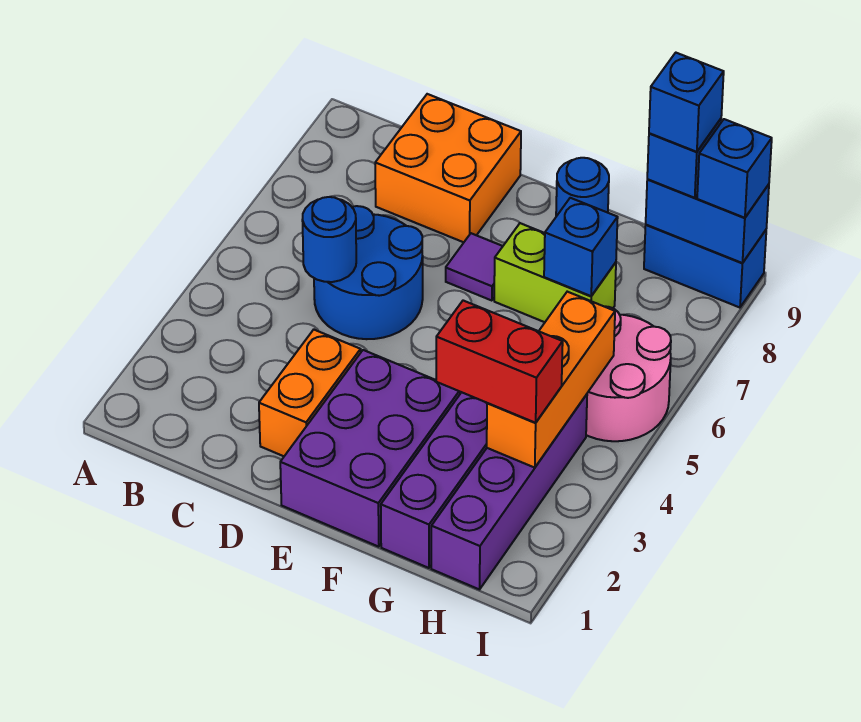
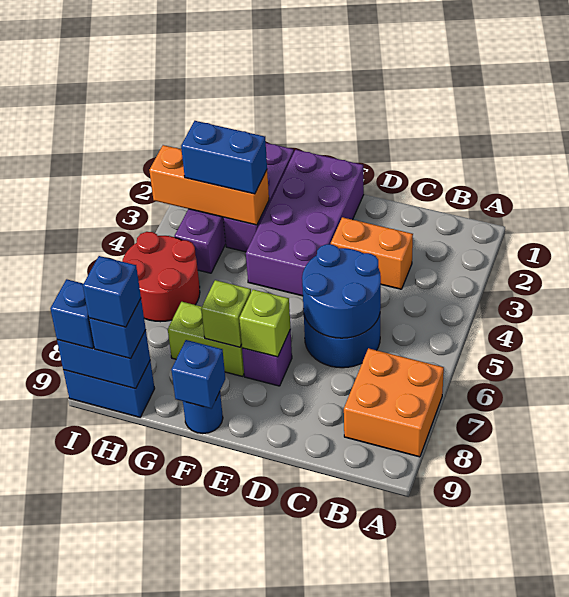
blue 1x1 round brick [302,197,356,282] -> blue 2x2 round brick [302,244,381,338]
orange 2x2 brick [375,94,521,242] -> orange 2x2 brick moved to [344,348,444,457]
orange 1x2 brick [259,330,361,456] -> orange 1x2 brick turned to [331,217,413,289]
purple 2x3 brick [280,350,460,547] -> purple 2x4 brick [246,150,364,296]
purple 1x1 tile [446,233,503,301] -> purple 1x1 brick [242,329,292,386]
none -> lime 1x1 brick [239,290,291,357]
none -> lime 1x1 brick [201,280,251,347]
red 1x2 brick [436,301,563,423] -> blue 1x2 brick [181,121,267,194]
blue 1x1 brick [544,198,618,296] -> blue 1x1 brick moved to [171,340,225,409]
orange 1x3 brick [487,292,615,468] -> orange 1x3 brick turned to [149,145,269,225]
pink 2x2 round brick [586,306,671,441] -> red 2x2 round brick [122,232,200,322]

